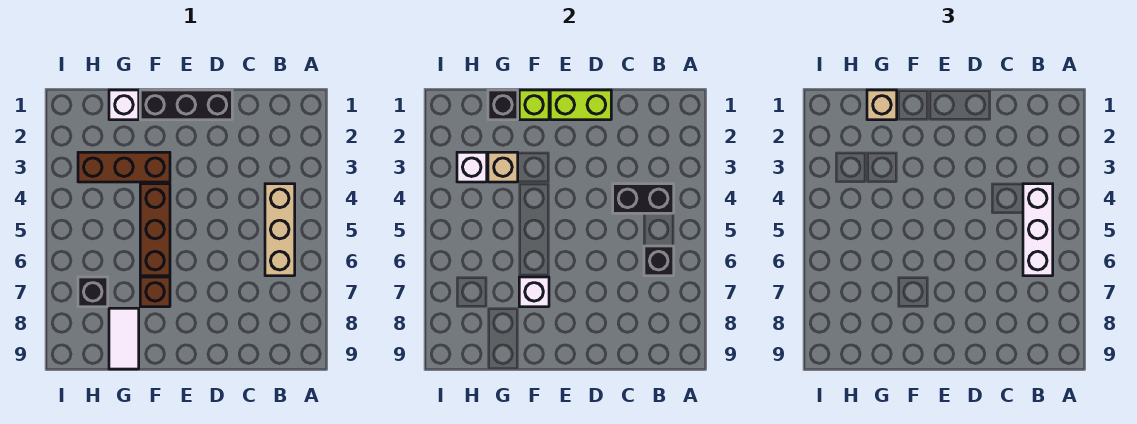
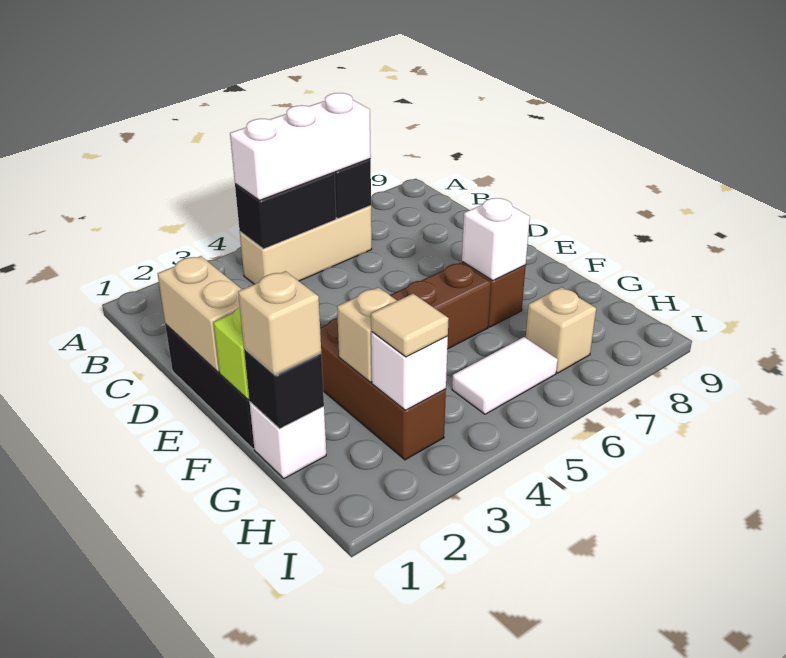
black 1x2 brick [613,184,674,213] -> black 1x2 brick turned to [235,172,336,249]
lime 1x2 brick [550,90,611,120] -> tan 1x2 brick [158,256,242,372]
white 1x2 tile [109,308,139,369] -> white 1x2 tile moved to [452,337,558,414]
none -> tan 1x1 tile [371,294,449,357]
black 1x1 brick [78,277,108,307] -> tan 1x1 brick [526,287,596,373]

